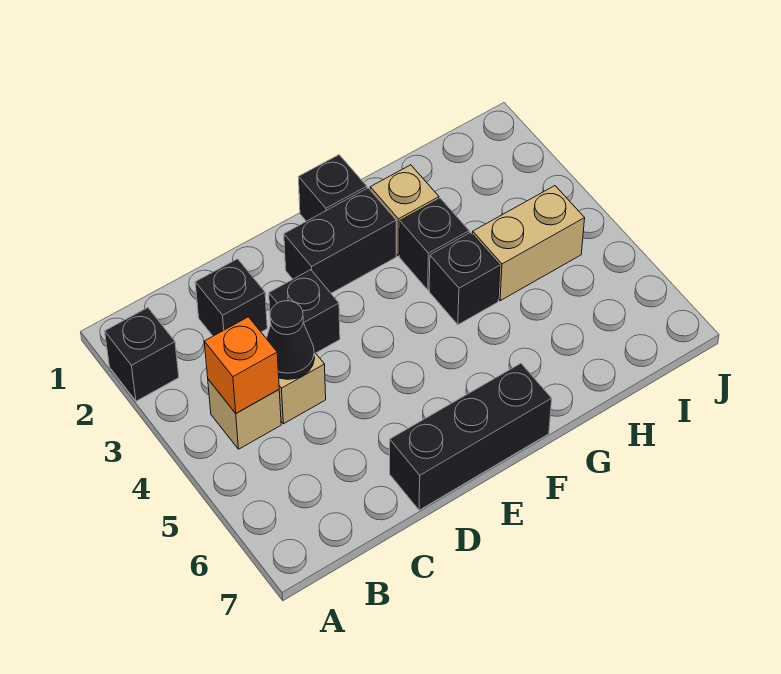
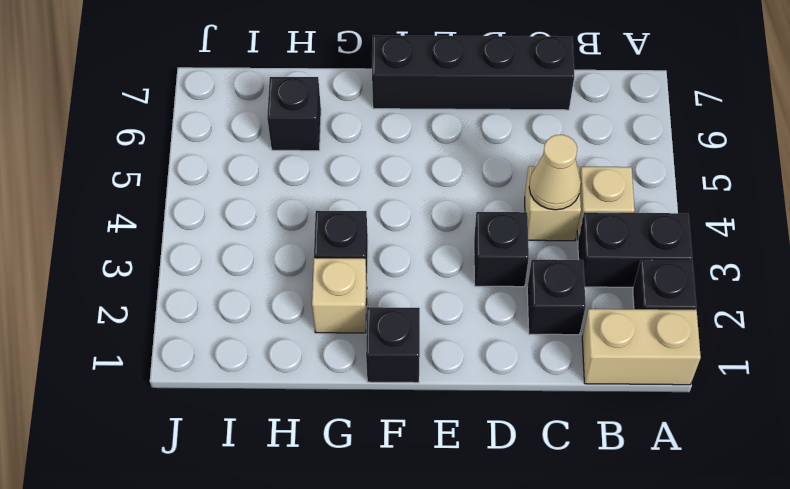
orange 1x1 brick [204,317,279,413] -> none
black 1x1 cone [266,301,315,379] -> tan 1x1 cone [529,135,581,210]
black 1x3 brick [390,363,552,510] -> black 1x4 brick [372,35,574,110]
black 1x2 brick [284,188,396,293] -> black 1x2 brick moved to [578,213,692,287]
black 1x1 brick [429,232,500,325] -> black 1x1 brick moved to [267,77,321,151]
tan 1x2 brick [473,186,585,301] -> tan 1x2 brick moved to [582,309,701,385]

